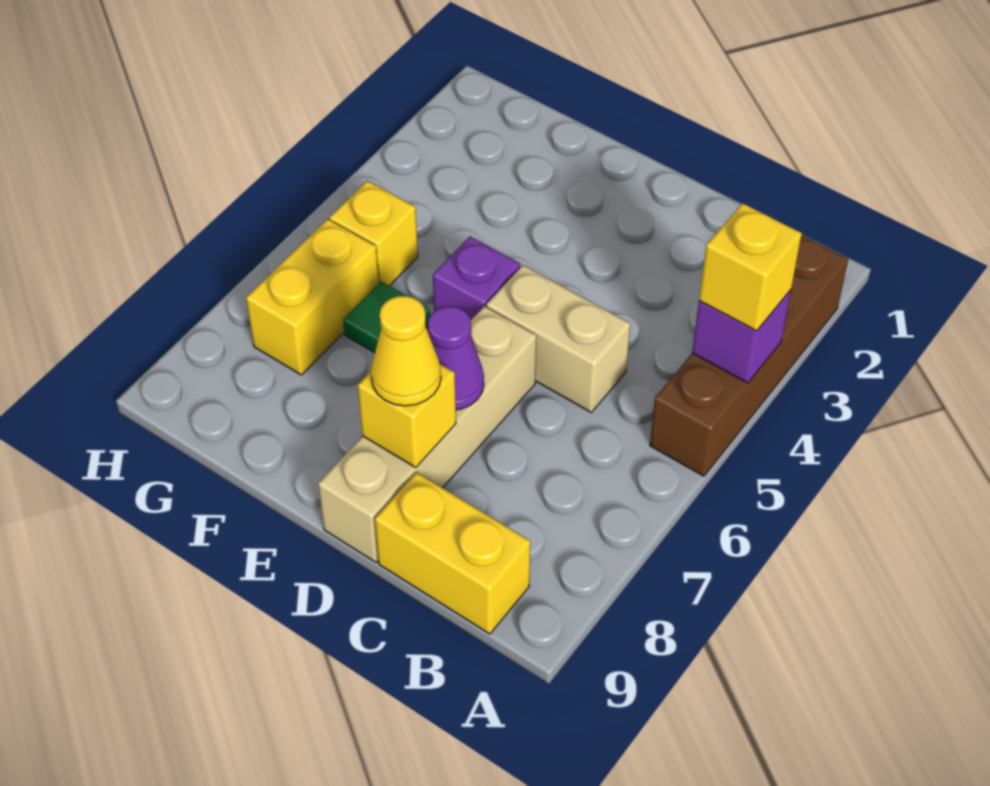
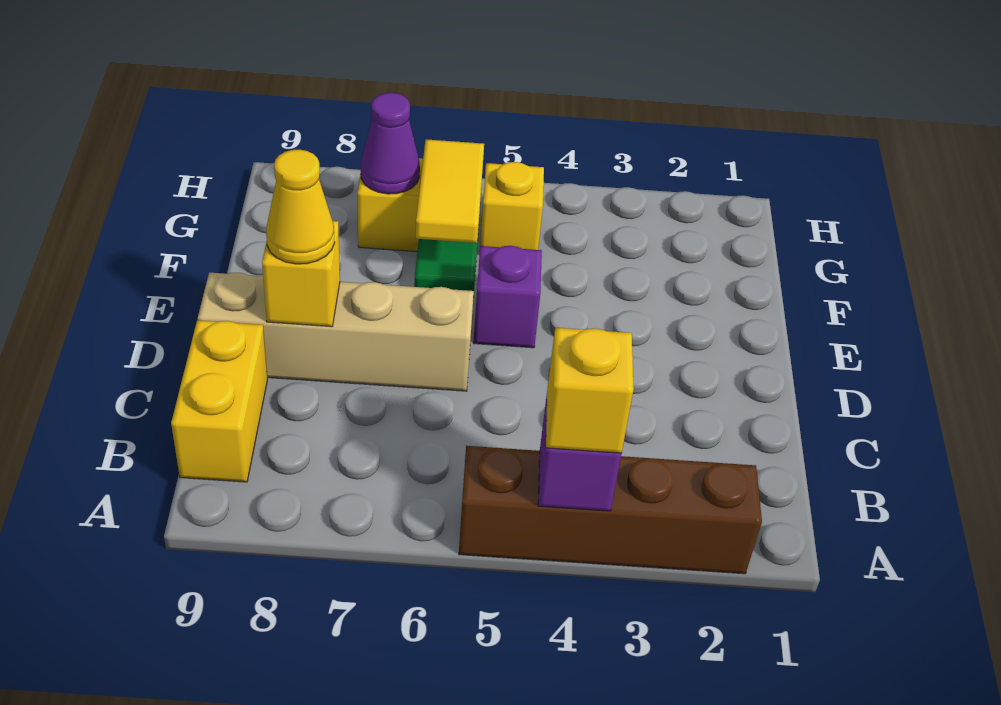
tan 1x2 brick [486,265,630,412] -> none
purple 1x1 cone [428,307,484,410] -> purple 1x1 cone moved to [361,93,420,194]
none -> yellow 1x2 tile [416,139,484,243]

